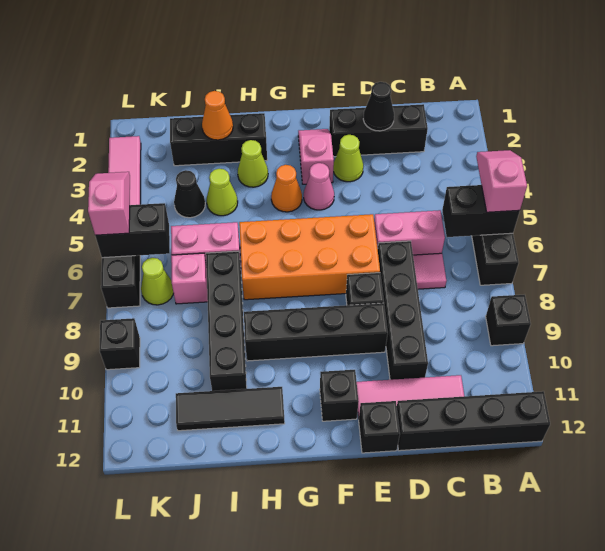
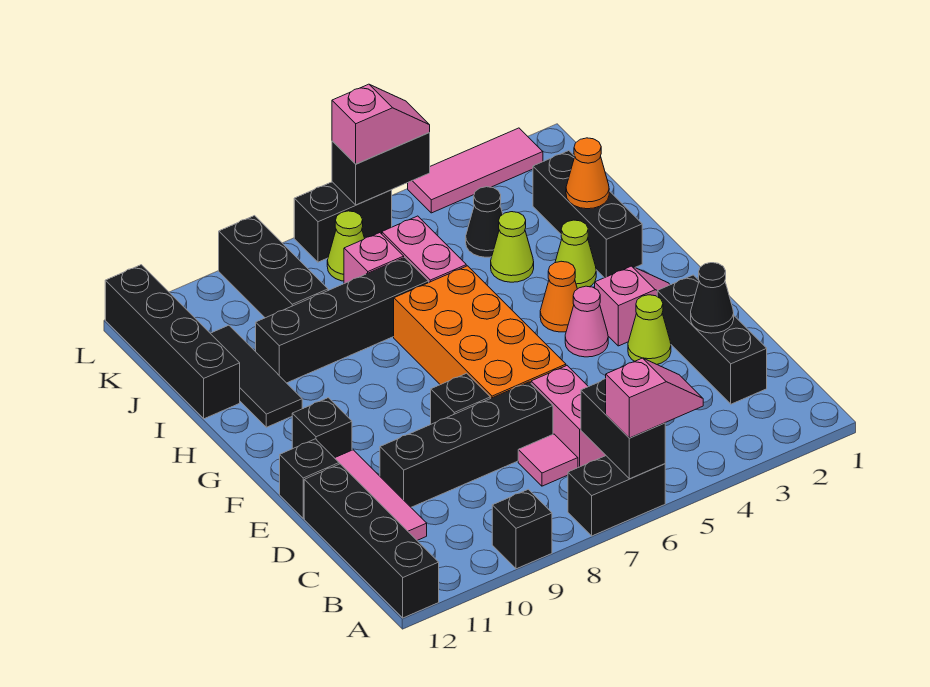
black 1x4 brick [244,303,388,361] -> black 1x4 brick moved to [105,265,240,419]
black 1x2 brick [95,203,170,258] -> black 1x2 brick turned to [332,133,430,205]
black 1x1 brick [100,318,140,370] -> black 1x3 brick [219,216,328,318]

